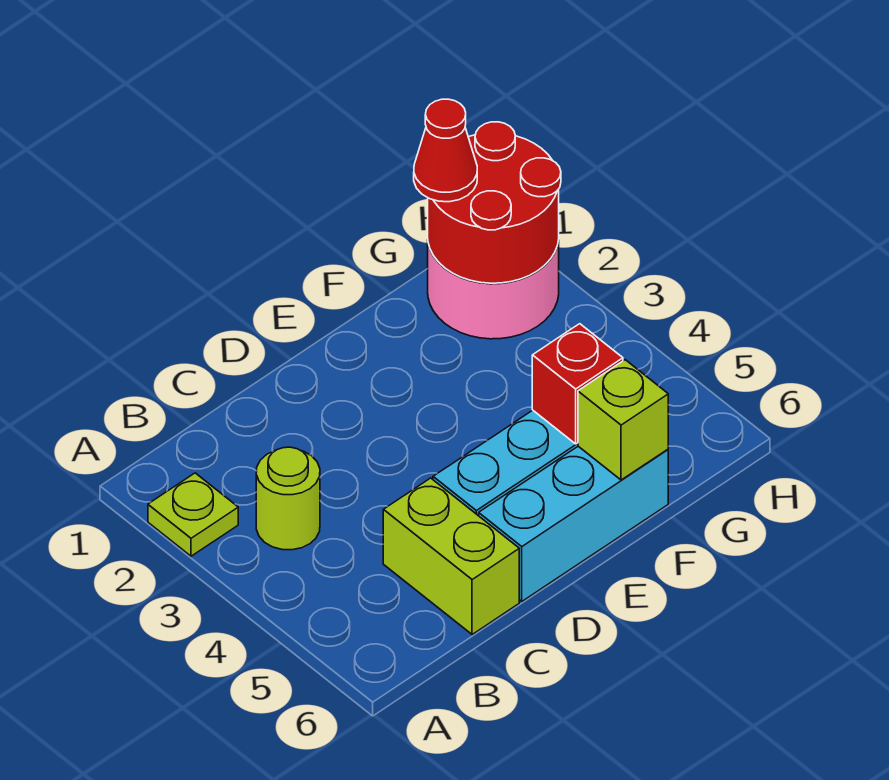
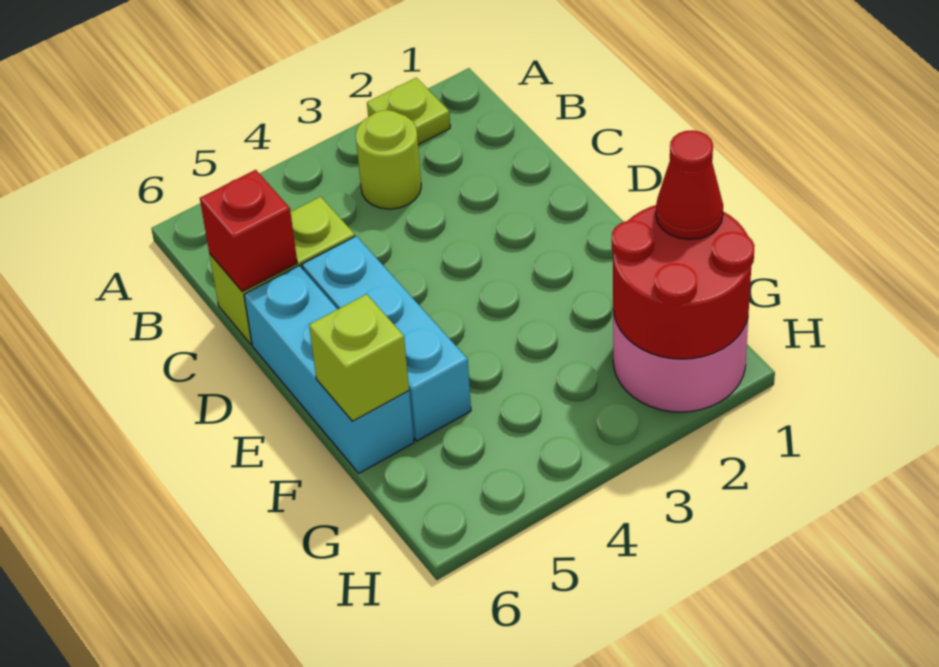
red 1x1 brick [532,324,623,444] -> red 1x1 brick moved to [200,170,297,292]

